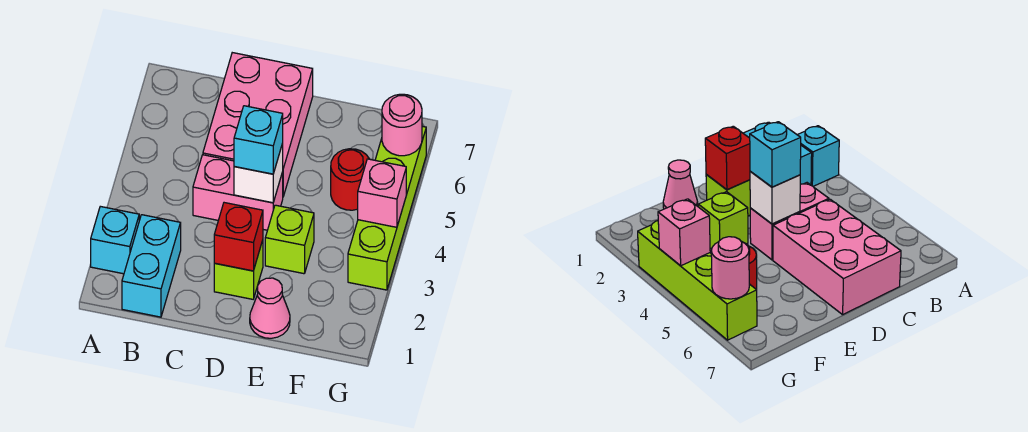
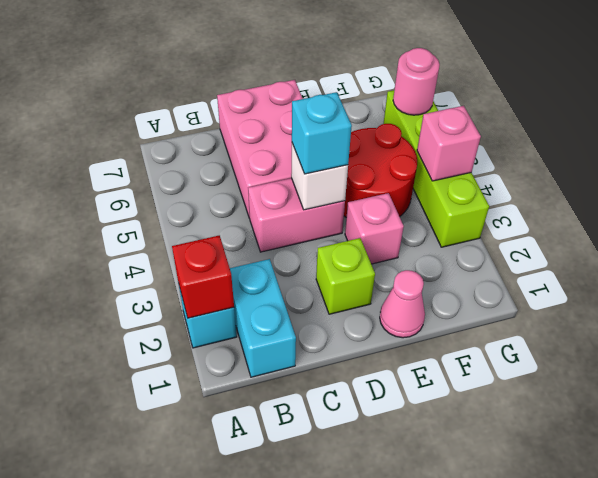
red 1x1 brick [214,203,263,271] -> red 1x1 brick moved to [172,235,234,318]
lime 1x1 brick [265,205,314,274] -> pink 1x1 brick [345,193,404,264]
red 1x1 round brick [331,149,369,210] -> red 2x2 round brick [344,124,417,218]

